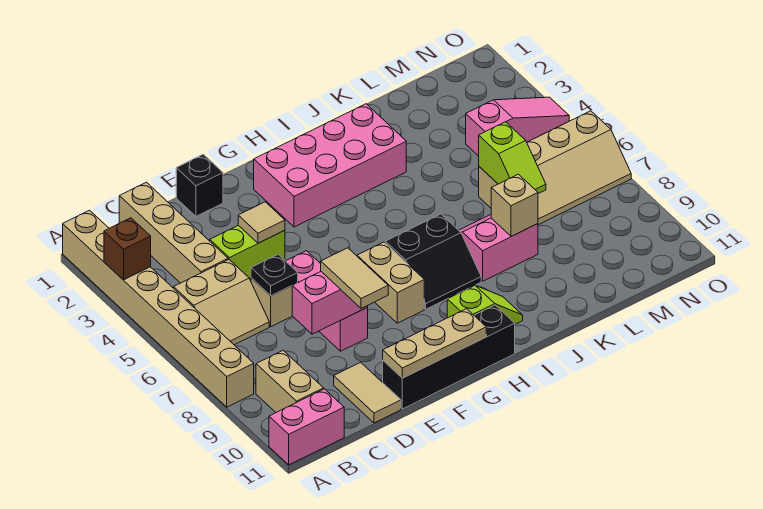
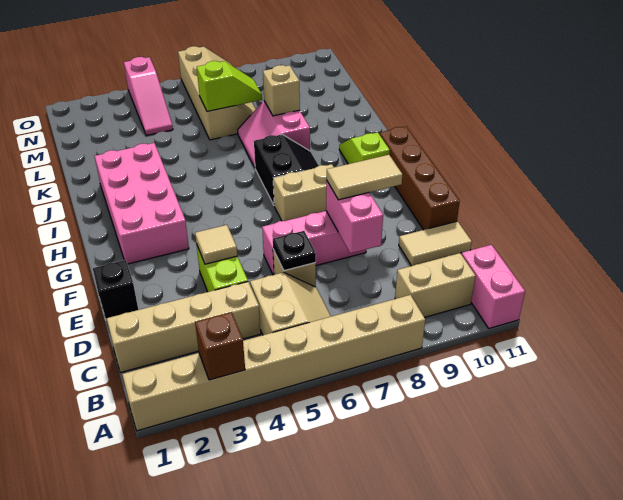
black 1x4 brick [383,305,515,409] -> brown 1x4 brick [379,127,460,230]
tan 1x3 plate [383,309,486,378] -> none
pink 1x3 slope [466,97,569,156] -> pink 1x3 slope turned to [124,57,173,136]

